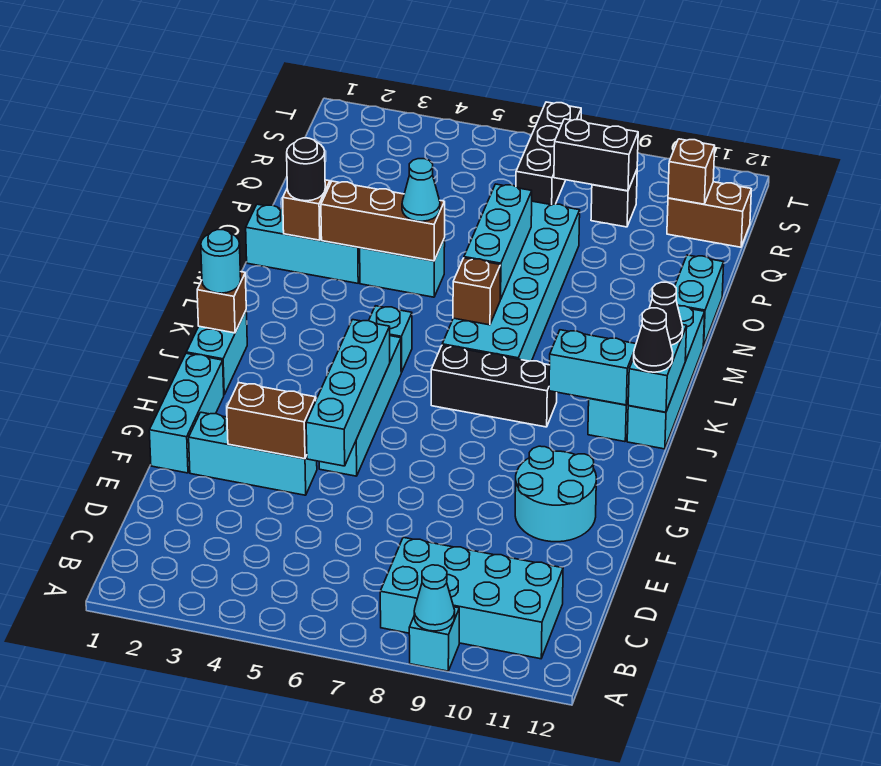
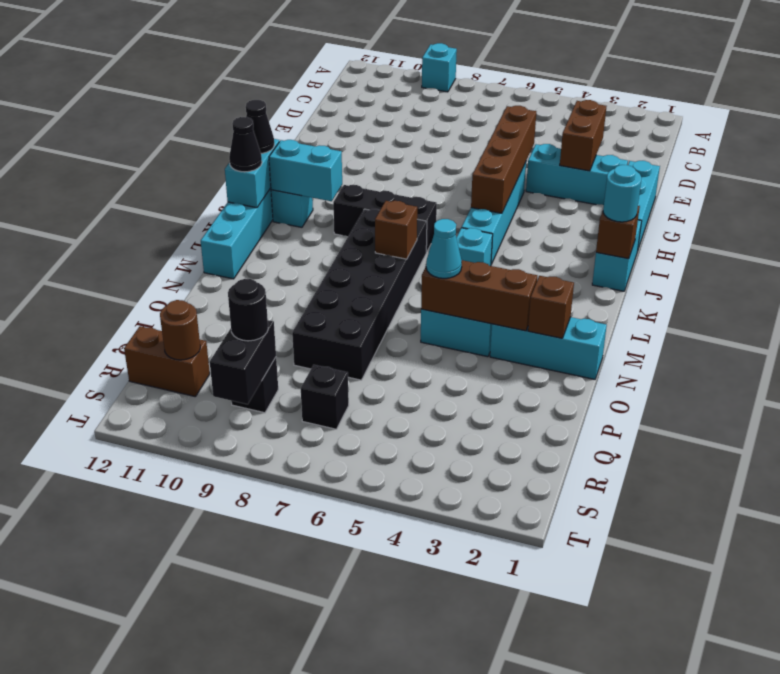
cyan 1x1 cone [414,565,455,631] -> none
cyan 2x4 brick [380,537,563,659] -> none
brown 1x2 brick [227,383,316,459] -> brown 1x2 brick turned to [560,100,606,171]
cyan 1x4 brick [306,320,390,466] -> brown 1x4 brick [471,106,536,213]
cyan 2x2 round brick [515,446,596,542] -> none
cyan 2x6 brick [442,201,580,361] -> black 2x6 brick [292,209,427,380]
cyan 1x3 brick [464,184,532,299] -> none
black 1x1 round brick [287,138,325,201] -> black 1x1 round brick moved to [228,279,268,341]
cyan 1x2 brick [675,255,724,346] -> none
black 1x3 brick [516,102,581,205] -> black 1x1 brick [301,365,349,429]
black 1x2 brick [554,119,638,191] -> black 1x2 brick turned to [210,320,276,404]
brown 1x1 brick [668,139,715,204] -> brown 1x1 round brick [160,300,200,360]

